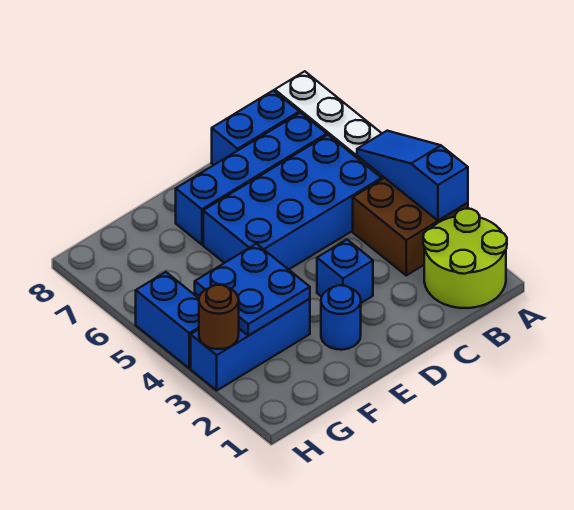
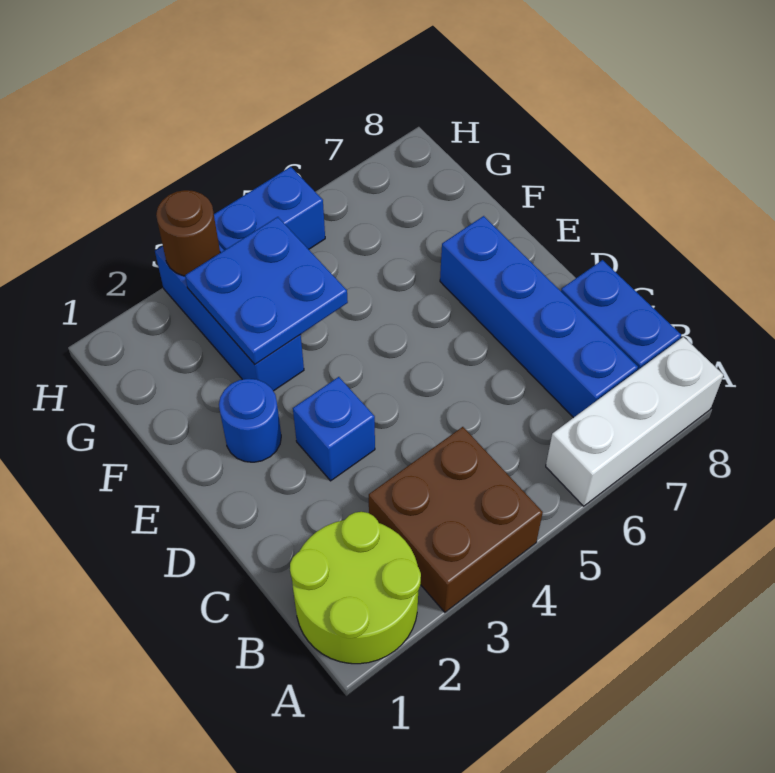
blue 1x3 slope [357,131,468,220] -> none
blue 2x4 brick [203,135,382,269] -> none

